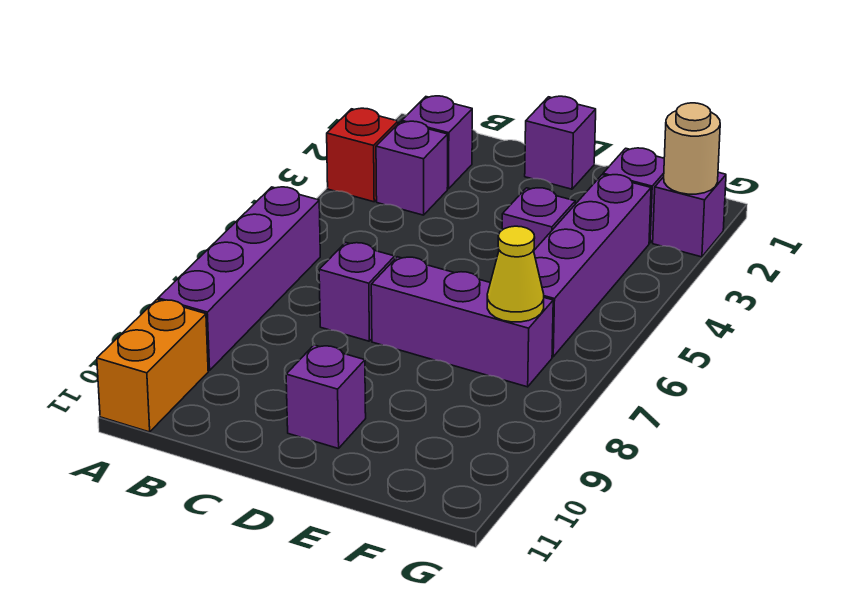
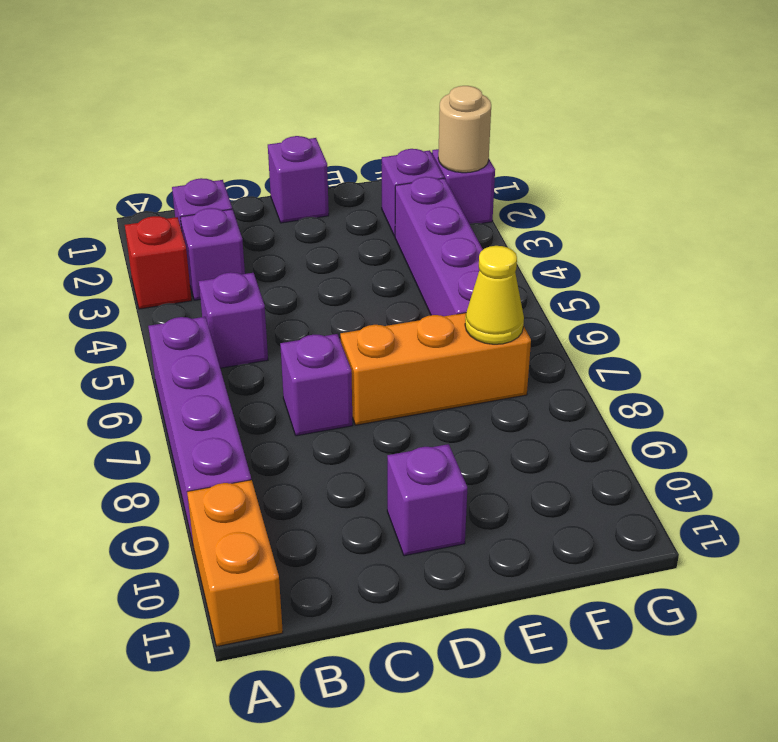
purple 1x3 brick [371,257,553,387] -> orange 1x3 brick [340,313,531,425]
purple 1x1 brick [502,188,575,250] -> purple 1x1 brick moved to [199,272,268,368]

